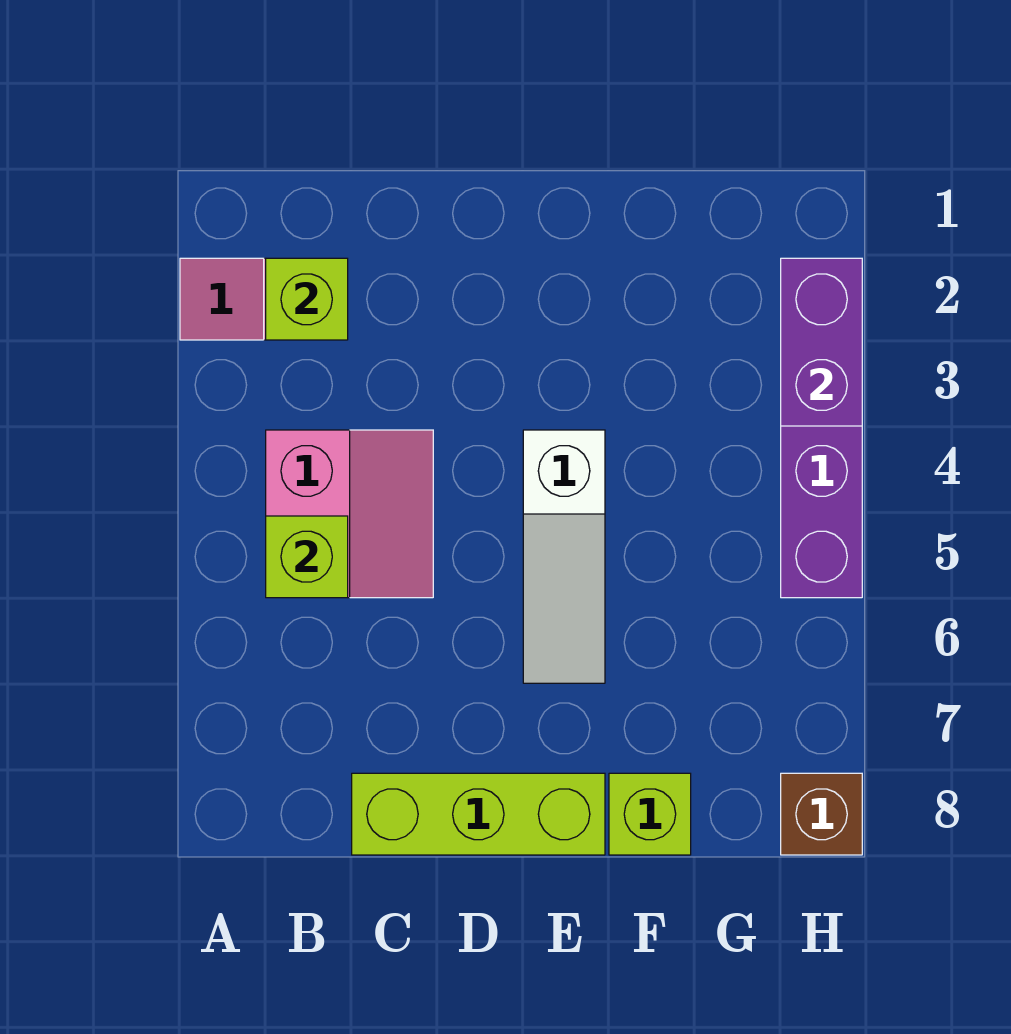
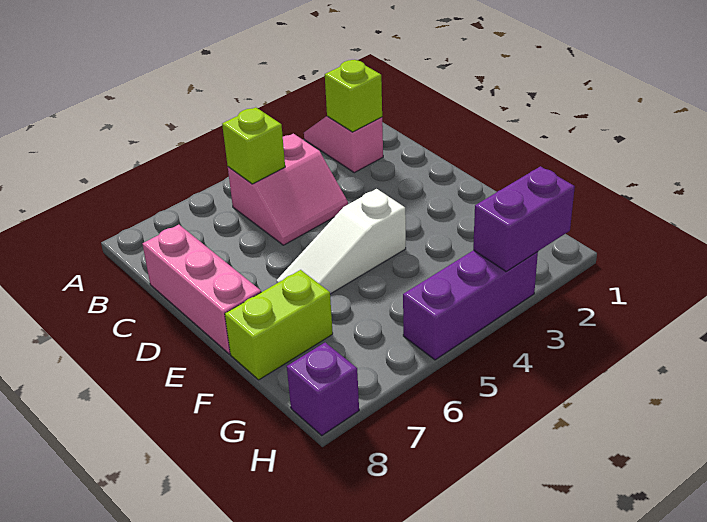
lime 1x3 brick [352,773,605,855] -> pink 1x3 brick [143,225,261,354]
lime 1x1 brick [609,773,691,855] -> lime 1x2 brick [225,270,333,380]
brown 1x1 brick [781,773,862,855] -> purple 1x1 brick [287,343,359,435]

